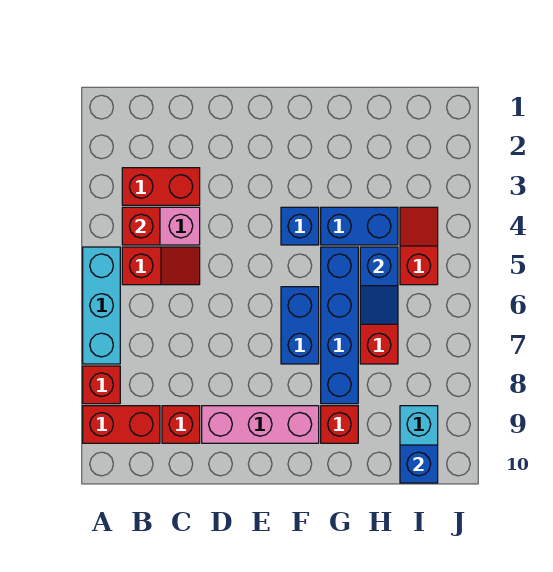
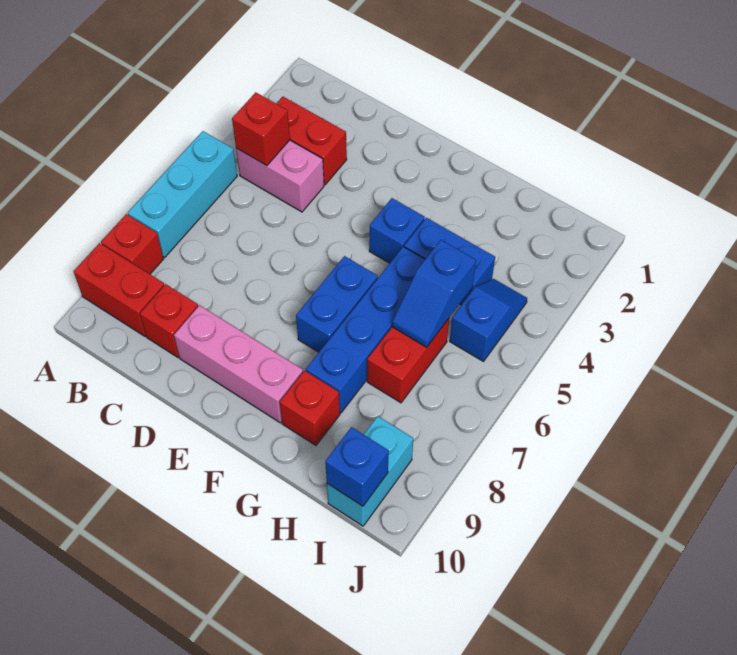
red 1x2 slope [122,247,200,285] -> none
red 1x2 slope [400,207,438,285] -> blue 1x2 slope [450,279,527,361]

